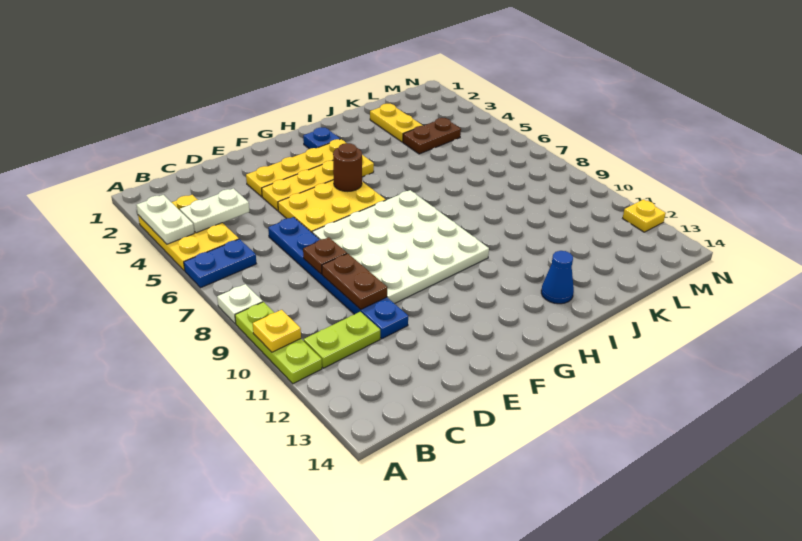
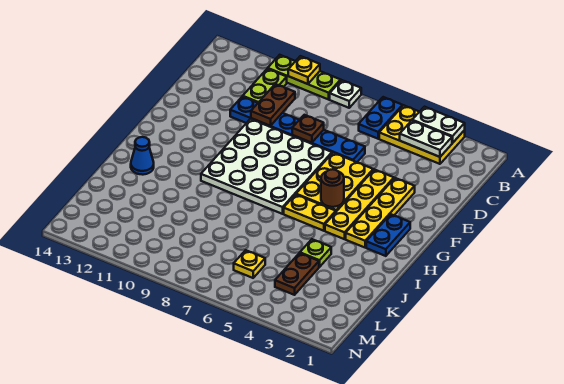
white 1x2 plate [180,188,249,233] -> white 1x2 plate turned to [400,121,452,157]
brown 1x2 plate [322,254,387,309] -> brown 1x2 plate turned to [251,84,295,126]
blue 1x1 plate [303,127,340,149] -> blue 1x2 plate [366,214,410,256]
none -> lime 1x1 plate [300,239,331,267]
yellow 1x2 plate [370,104,423,142] -> yellow 1x2 plate moved to [284,194,336,231]
yellow 1x1 plate [623,199,666,232] -> yellow 1x1 plate moved to [234,250,265,278]

